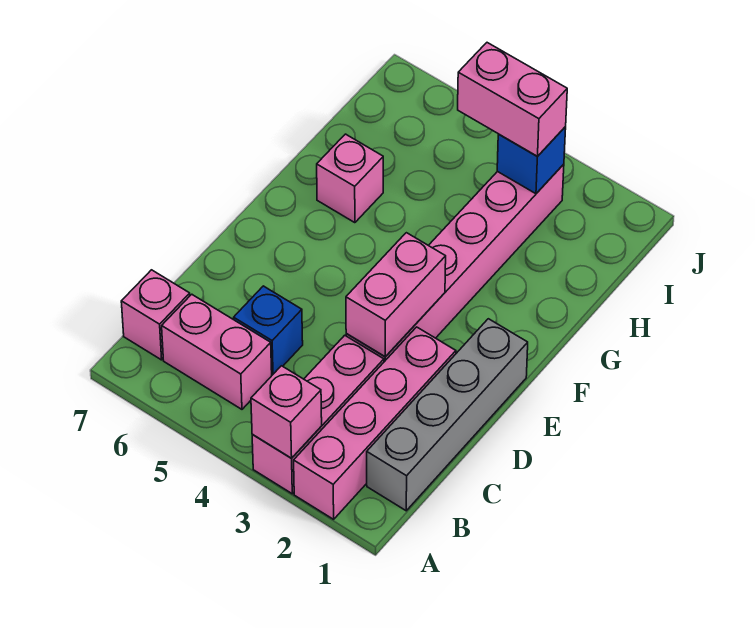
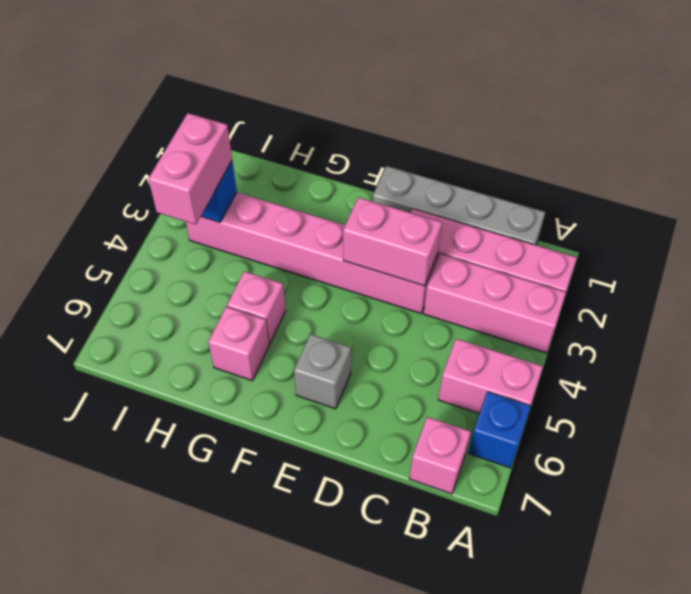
pink 1x1 brick [251,366,322,458] -> pink 1x1 brick moved to [227,271,285,344]
pink 1x2 brick [162,294,272,409] -> pink 1x2 brick turned to [438,339,543,414]
blue 1x1 brick [234,286,303,375] -> blue 1x1 brick moved to [468,392,531,468]
none -> grey 1x1 brick [294,334,351,409]

